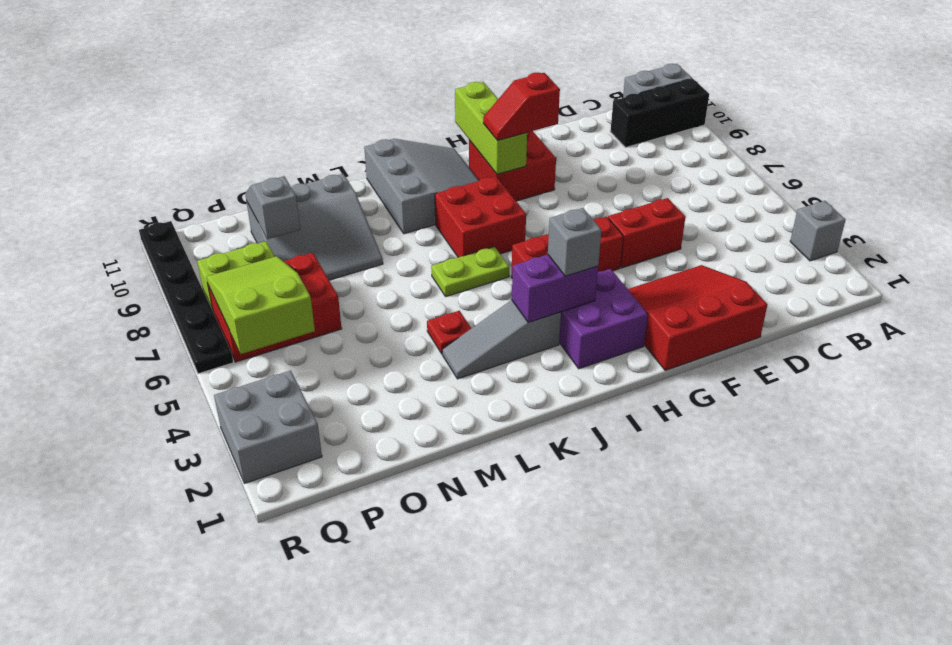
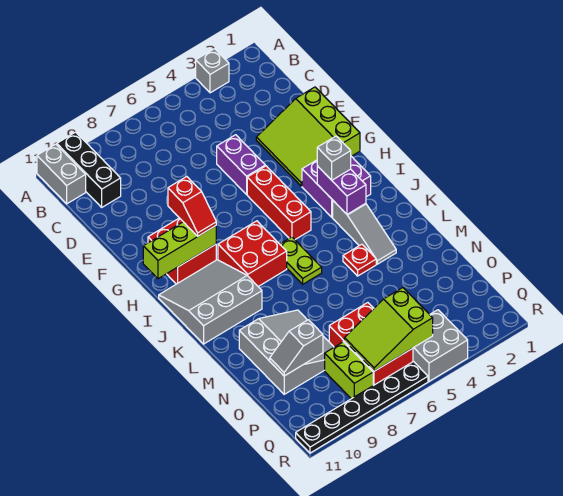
red 3x3 slope [628,265,768,371] -> lime 3x3 slope [256,87,360,186]
red 1x2 brick [608,198,685,268] -> purple 1x2 brick [217,135,265,194]
grey 2x2 brick [214,370,322,483] -> grey 2x2 brick moved to [413,310,468,381]

